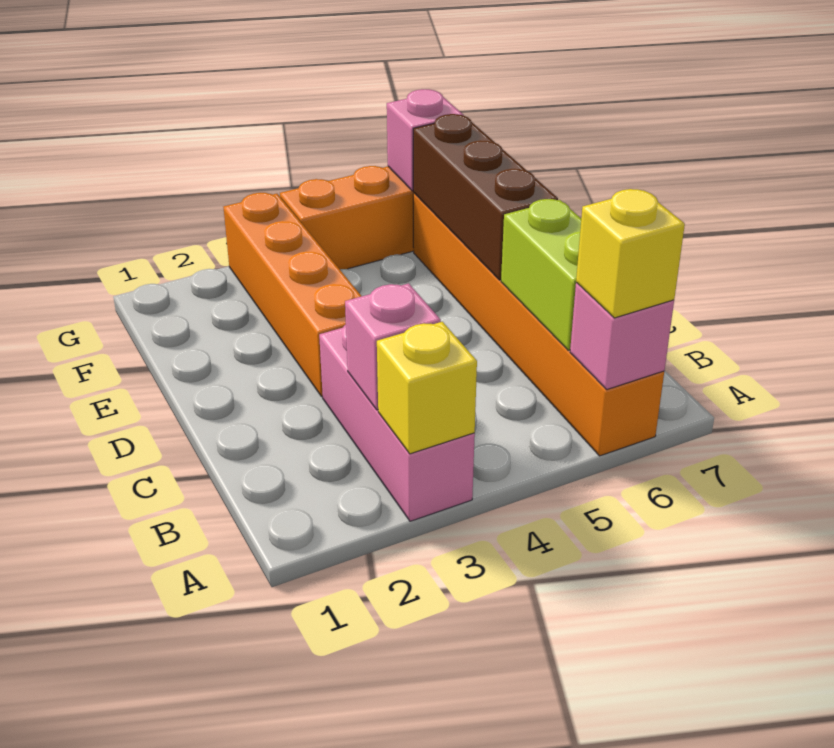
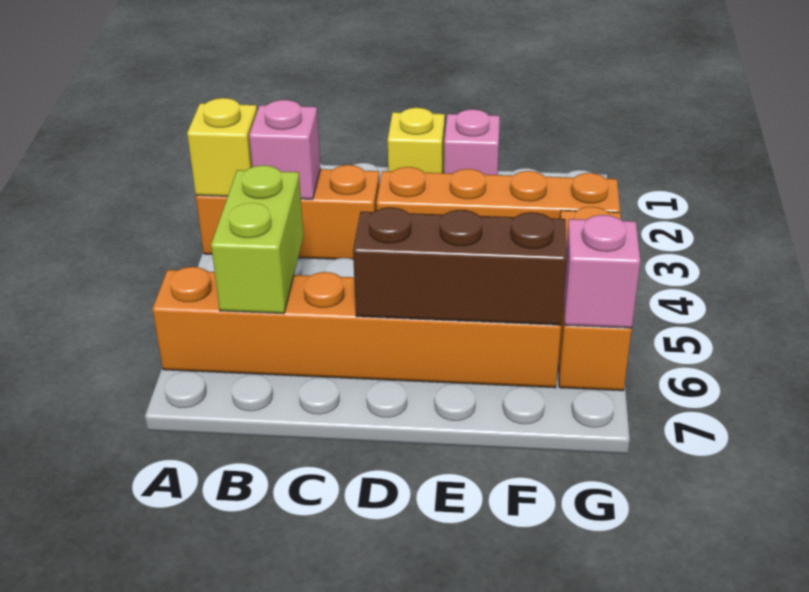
pink 1x3 brick [319,325,475,521] -> orange 1x3 brick [196,165,380,259]
pink 1x1 brick [570,282,674,389] -> pink 1x1 brick moved to [444,109,500,175]
yellow 1x1 brick [576,189,685,318] -> yellow 1x1 brick moved to [388,108,445,173]
lime 1x2 brick [501,199,581,350] -> lime 1x2 brick turned to [211,165,304,314]

